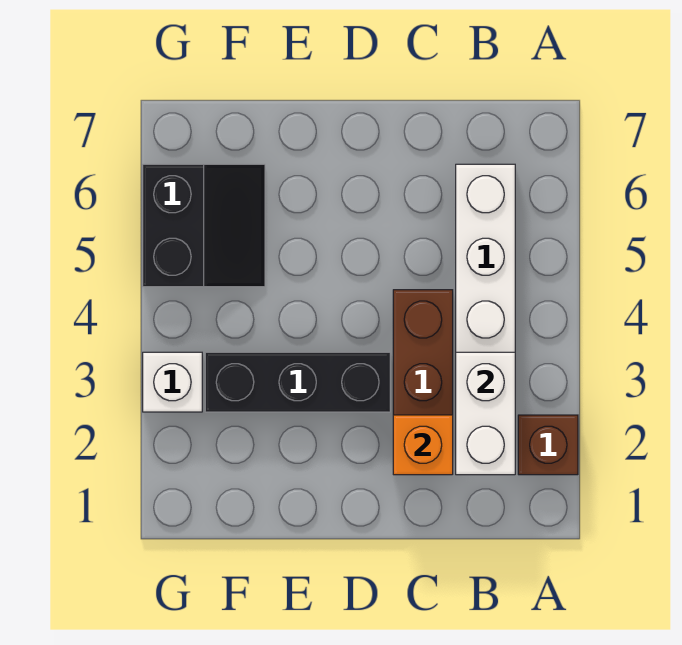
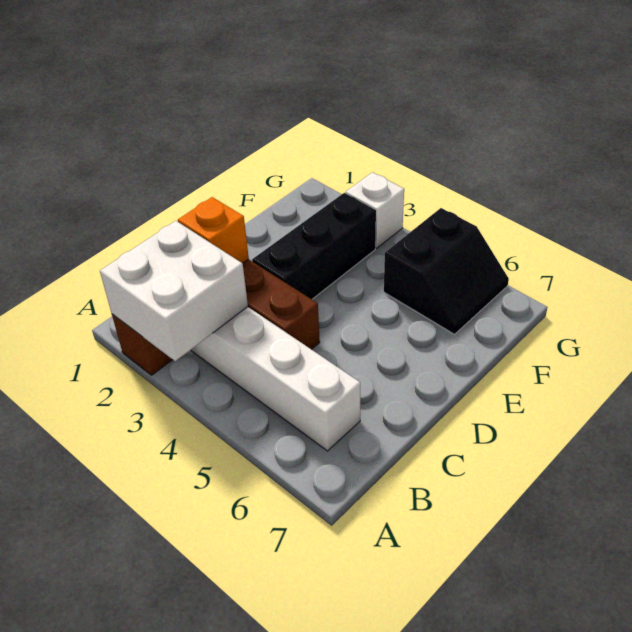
white 1x2 brick [456,352,515,475] -> white 2x2 brick [100,221,248,361]
black 2x2 slope [143,164,265,287] -> black 2x2 slope turned to [384,208,509,334]

